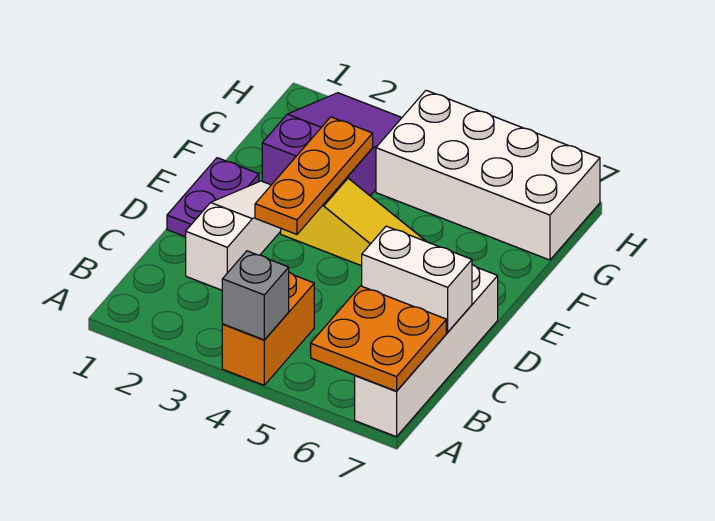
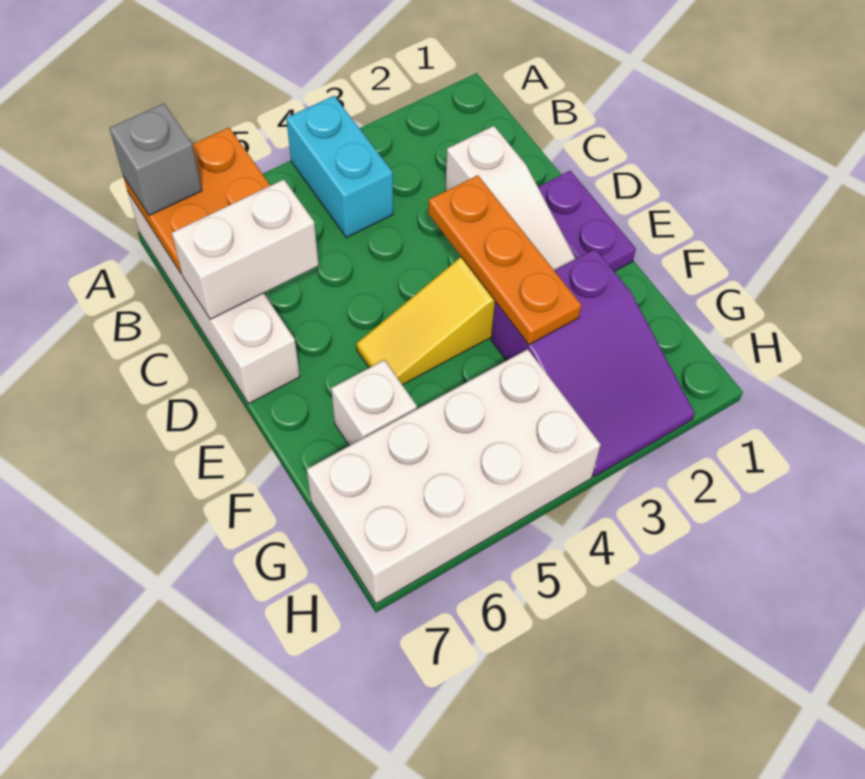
orange 1x2 brick [222,272,314,385] -> cyan 1x2 brick [286,96,393,238]
grey 1x1 brick [222,251,289,340] -> grey 1x1 brick moved to [109,103,202,216]
none -> white 1x1 brick [331,360,417,446]

